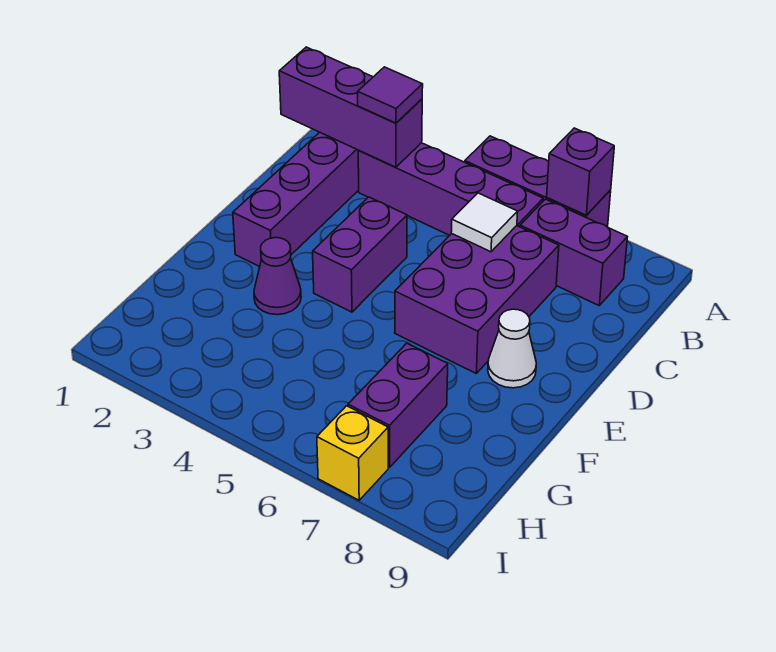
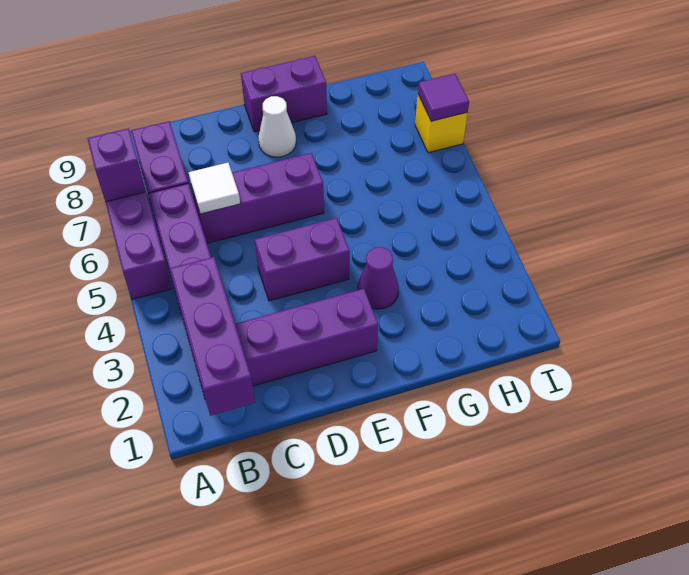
purple 1x1 tile [358,67,423,123] -> purple 1x1 tile moved to [418,74,469,121]
purple 2x3 brick [395,226,559,373] -> purple 1x3 brick [191,153,324,243]
purple 1x2 brick [348,343,448,468] -> purple 1x2 brick moved to [241,56,327,132]

